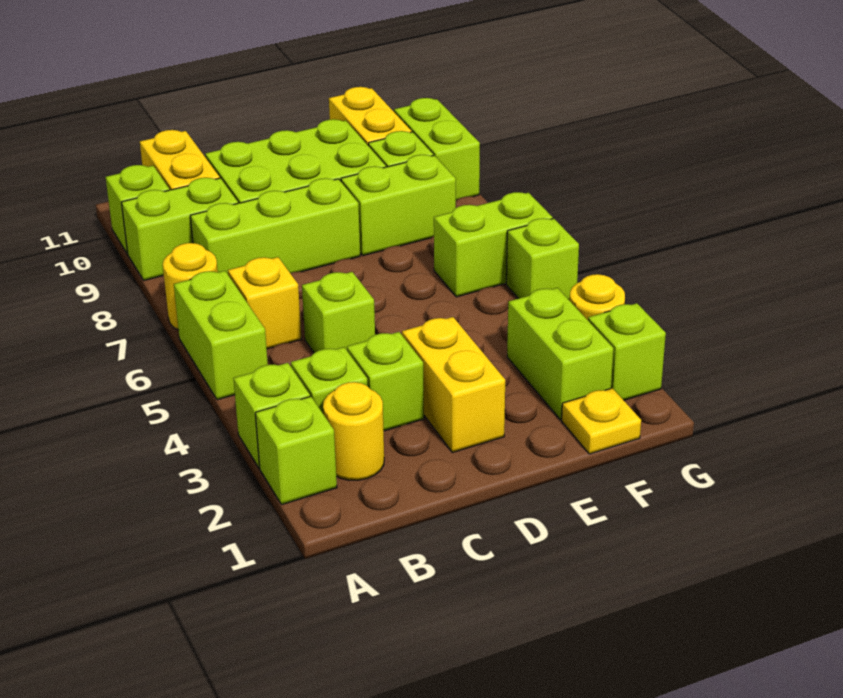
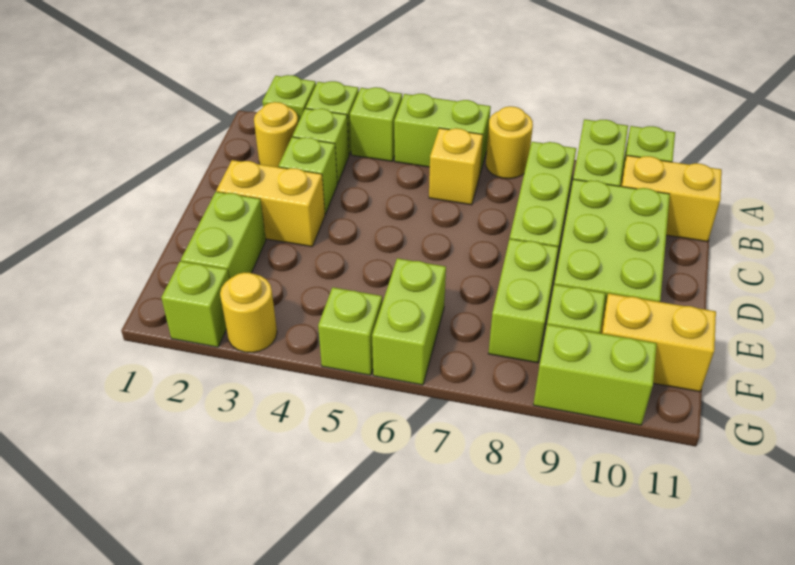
lime 1x1 brick [302,272,375,353] -> lime 1x1 brick moved to [350,87,402,161]
yellow 1x1 plate [562,388,641,454] -> none
lime 1x2 brick [507,288,613,420] -> lime 1x2 brick turned to [181,192,266,279]

